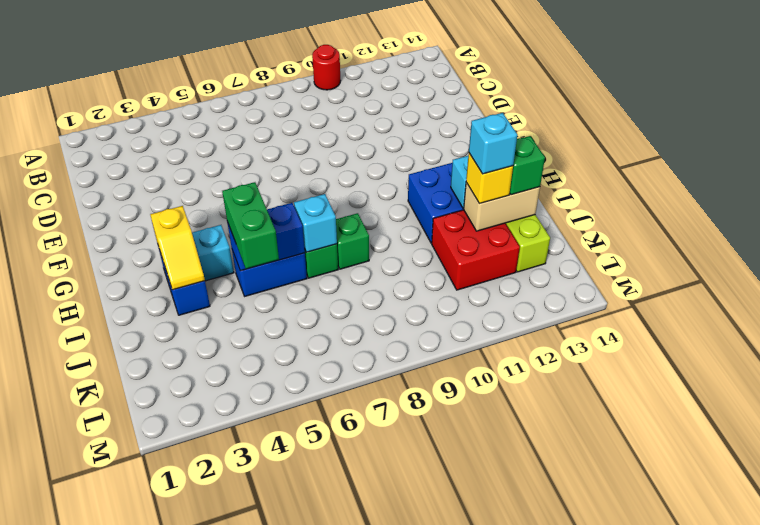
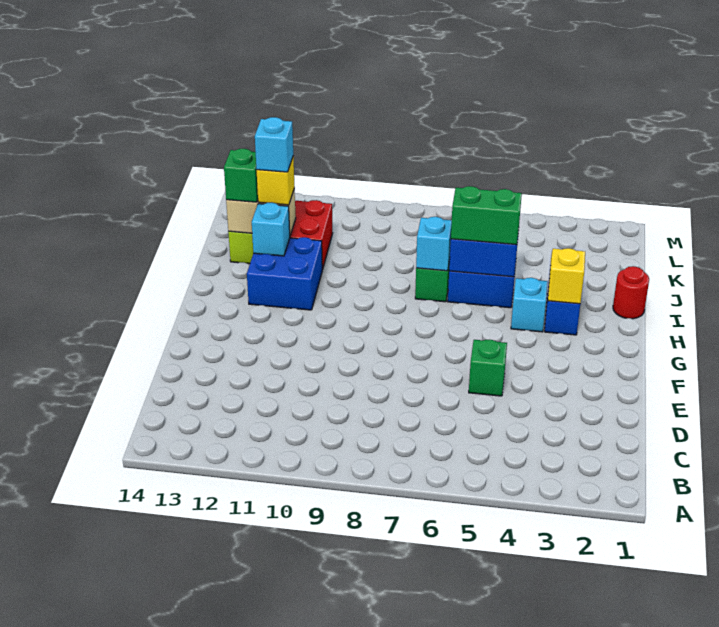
red 1x1 round brick [312,45,341,90] -> red 1x1 round brick moved to [613,266,649,319]
green 1x2 brick [222,182,279,269] -> green 1x2 brick turned to [451,186,522,245]
green 1x1 brick [336,213,369,269] -> green 1x1 brick moved to [469,339,507,396]

